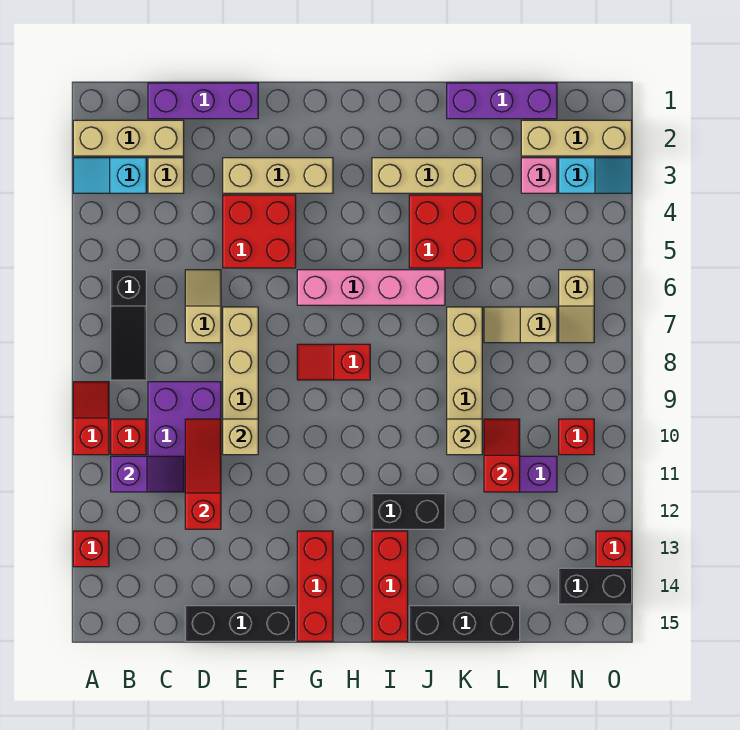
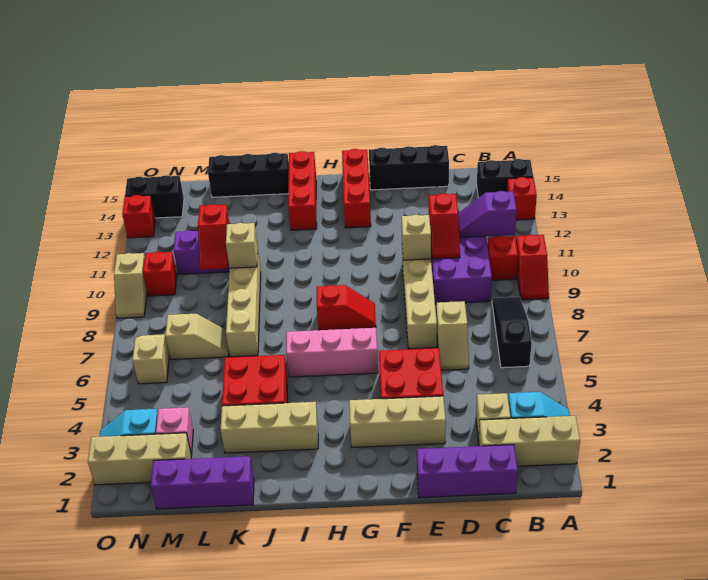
red 1x3 slope [185,419,221,529] -> red 1x2 slope [429,194,460,259]
pink 1x4 brick [297,270,445,305] -> pink 1x3 brick [286,328,378,377]
black 1x2 brick [372,494,445,529] -> black 1x2 brick moved to [477,159,533,198]
none -> tan 1x2 slope [114,253,147,318]

